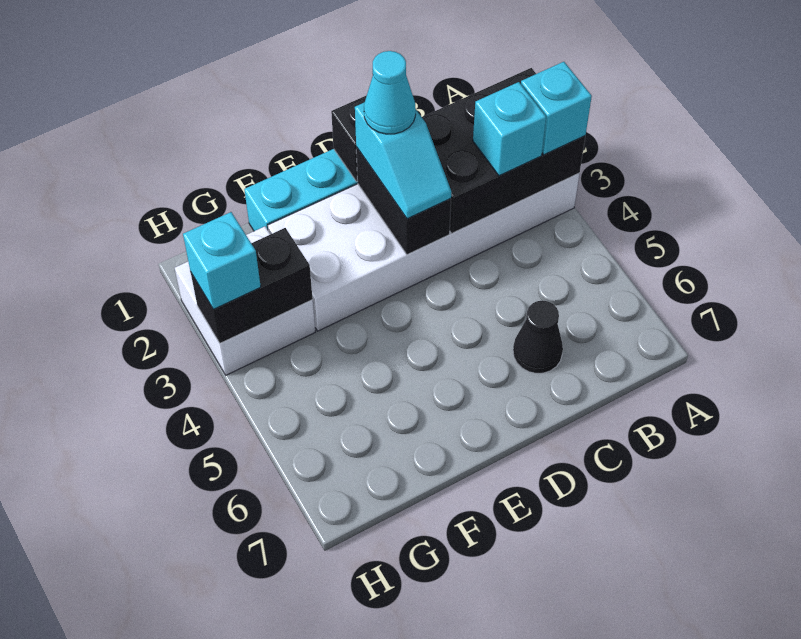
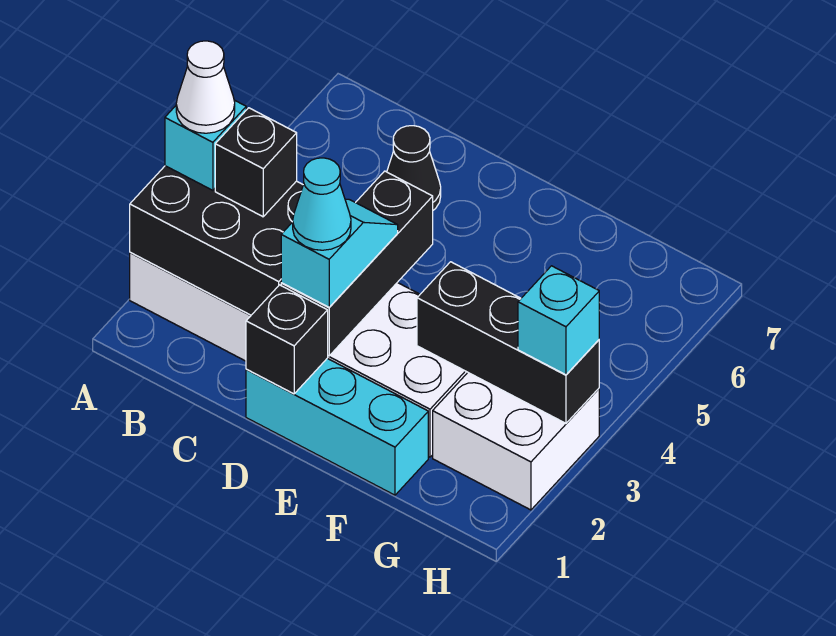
none -> white 1x1 cone [176,41,235,133]
cyan 1x1 brick [473,82,546,176] -> black 1x1 brick [215,108,297,217]
black 1x2 brick [356,147,451,255] -> black 1x3 brick [281,171,433,356]
black 1x2 brick [191,228,313,343] -> black 1x3 brick [417,262,599,423]

